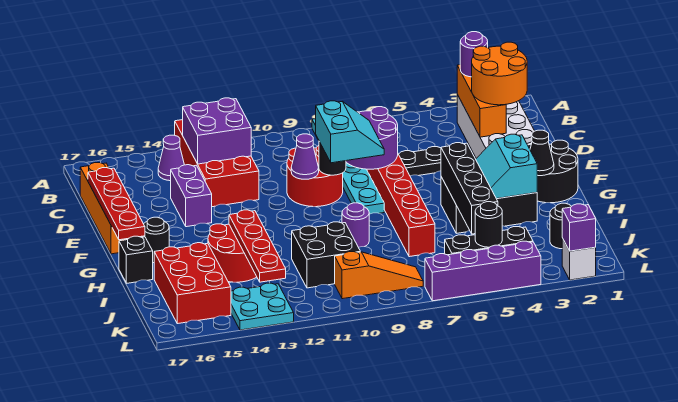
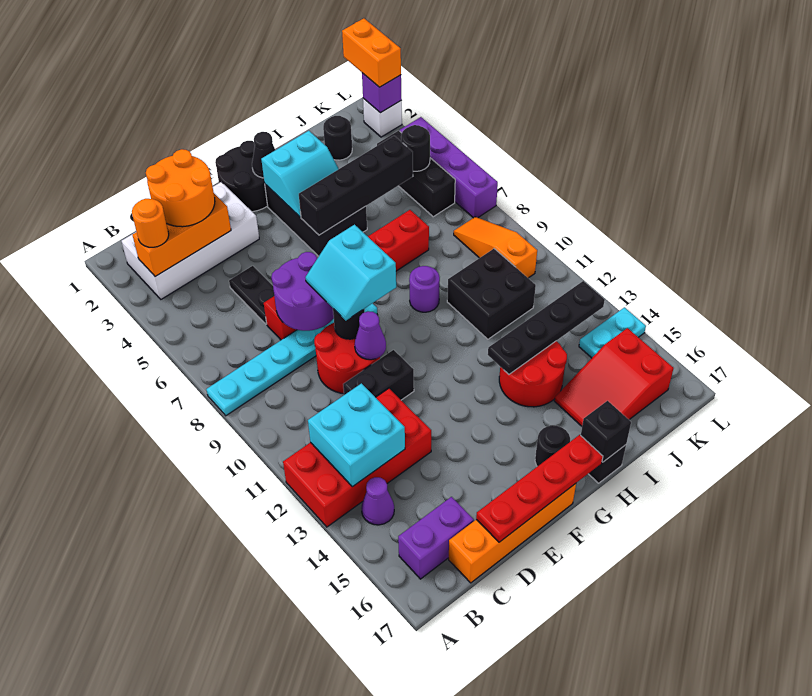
purple 1x1 round brick [460,32,488,77] -> orange 1x1 round brick [132,199,169,247]
purple 2x2 brick [183,98,251,164] -> cyan 2x2 brick [308,383,405,487]
none -> black 1x2 brick [343,350,414,400]
purple 1x2 brick [171,165,212,227] -> purple 1x2 brick moved to [398,497,474,579]
cyan 2x2 slope [316,101,384,163] -> cyan 2x2 slope turned to [305,225,396,321]
red 1x4 plate [229,210,286,282] -> black 1x4 plate [488,281,605,374]
none -> black 1x1 brick [581,401,631,462]
red 2x3 brick [154,243,231,324] -> red 2x3 slope [554,328,674,426]
cyan 2x2 plate [231,283,294,330] -> cyan 1x2 plate [579,307,646,358]
none -> orange 1x2 brick [342,18,401,87]

